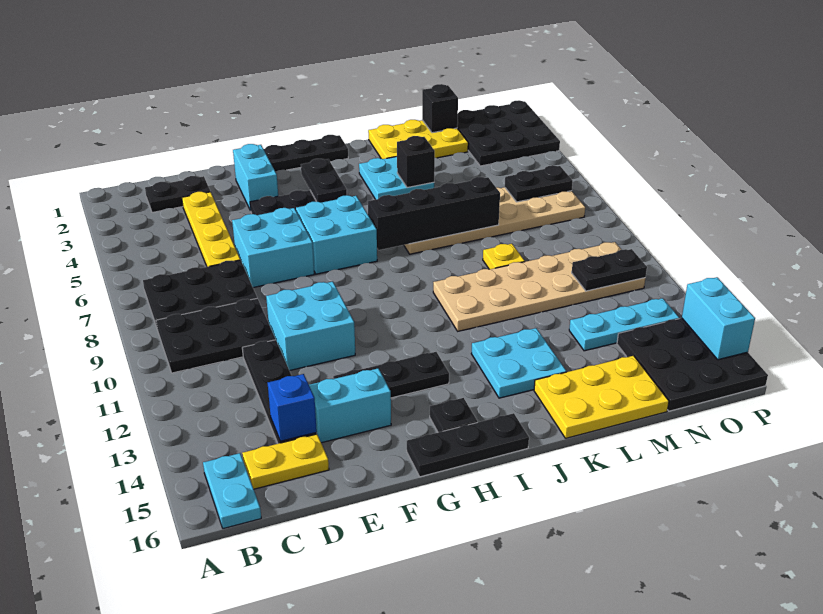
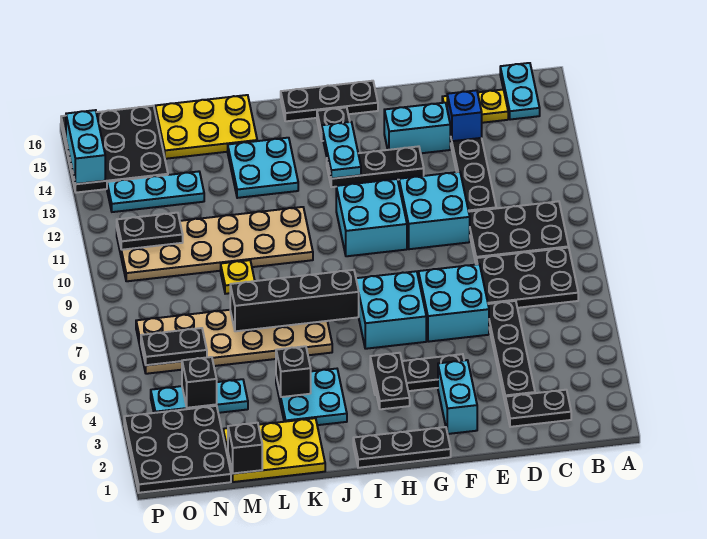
yellow 1x4 plate [182,192,240,267] -> black 1x4 plate [488,301,535,400]
none -> cyan 2x2 brick [336,179,407,256]
none -> cyan 1x2 plate [322,122,361,179]
none -> cyan 1x3 plate [151,379,248,413]
none -> black 1x1 brick [182,357,217,408]

